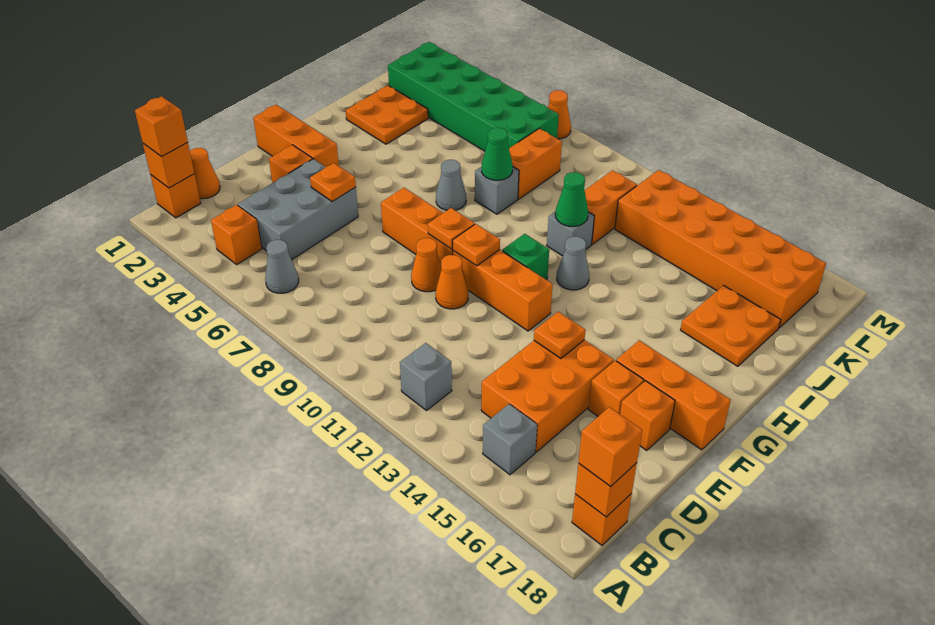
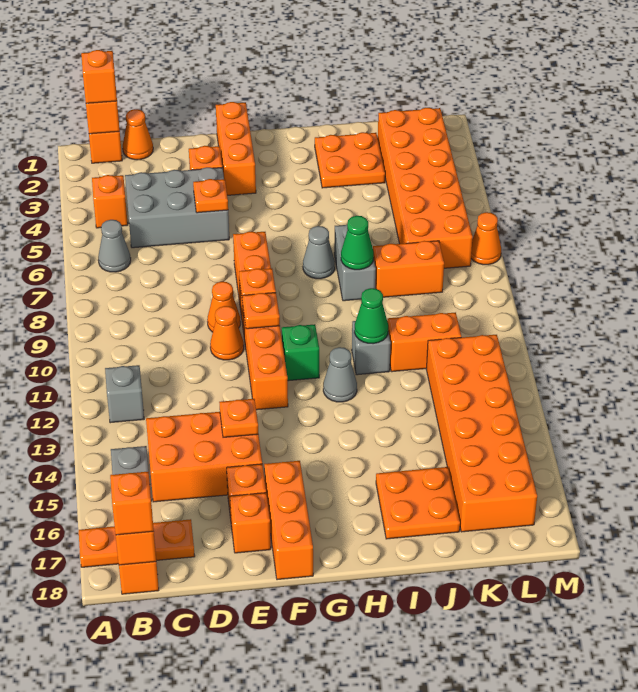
none -> orange 1x3 plate [79,519,195,567]
grey 1x1 brick [475,167,519,214] -> grey 1x2 brick [334,225,376,301]
green 2x6 brick [388,42,559,151] -> orange 2x6 brick [378,108,472,268]

